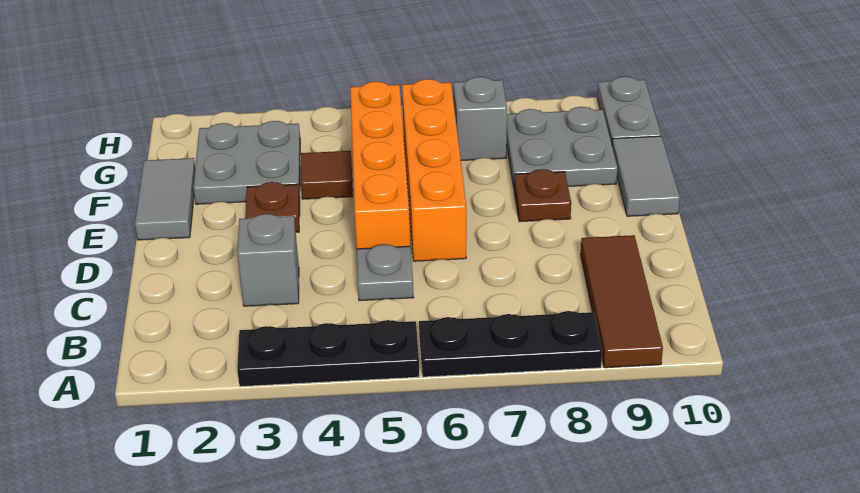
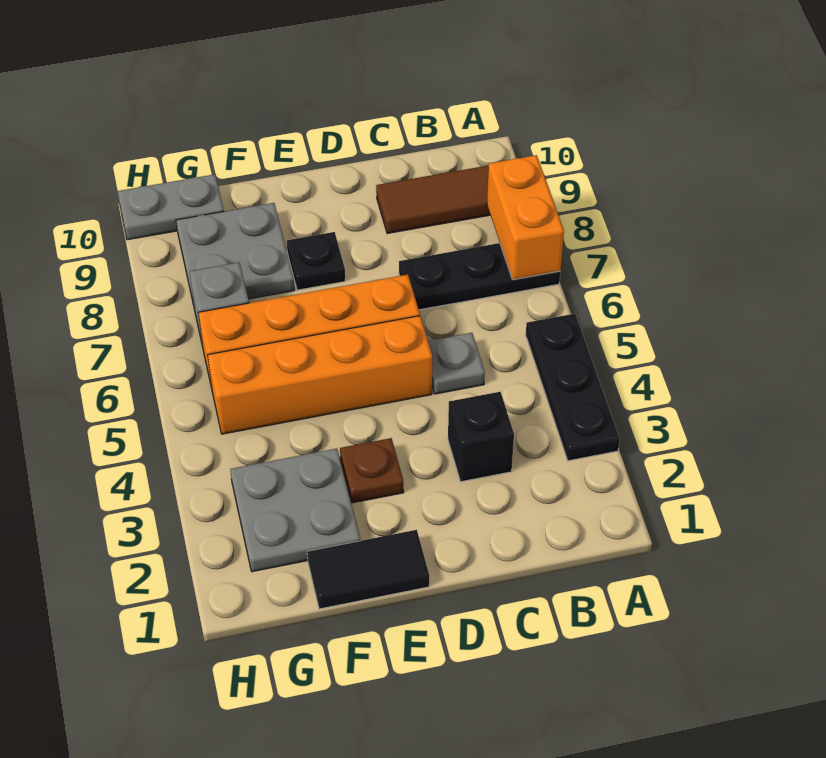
black 1x3 plate [419,311,602,377] -> black 1x3 plate turned to [399,243,560,310]
none -> orange 1x2 brick [487,155,564,280]
grey 1x1 brick [237,214,299,306] -> black 1x1 brick [448,392,514,482]
grey 1x2 tile [135,158,195,240] -> black 1x2 tile [307,530,429,609]
brown 1x1 plate [514,169,571,222] -> black 1x1 plate [287,232,345,290]
grey 1x2 tile [612,136,680,216] -> none
brown 1x1 tile [301,151,353,199] -> none

